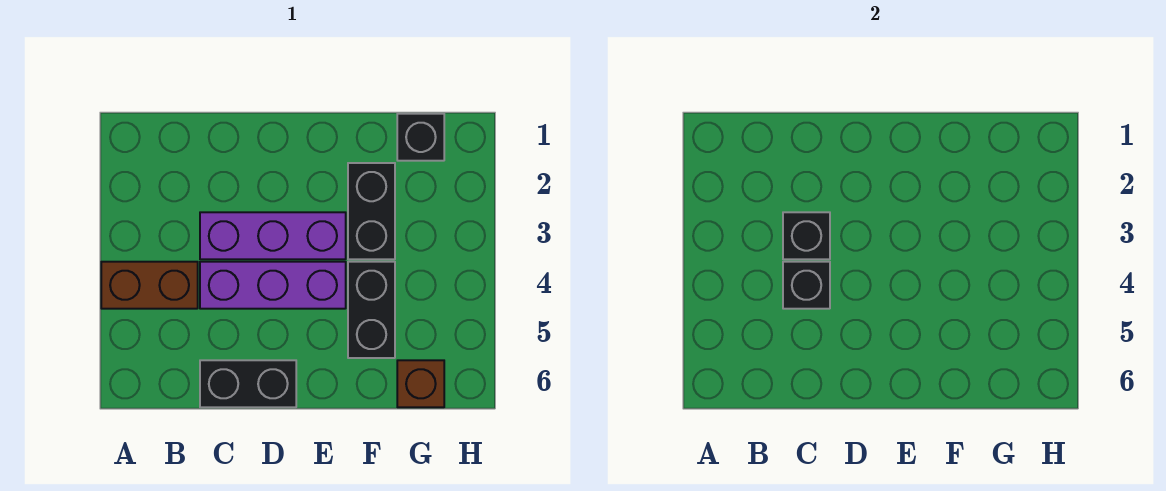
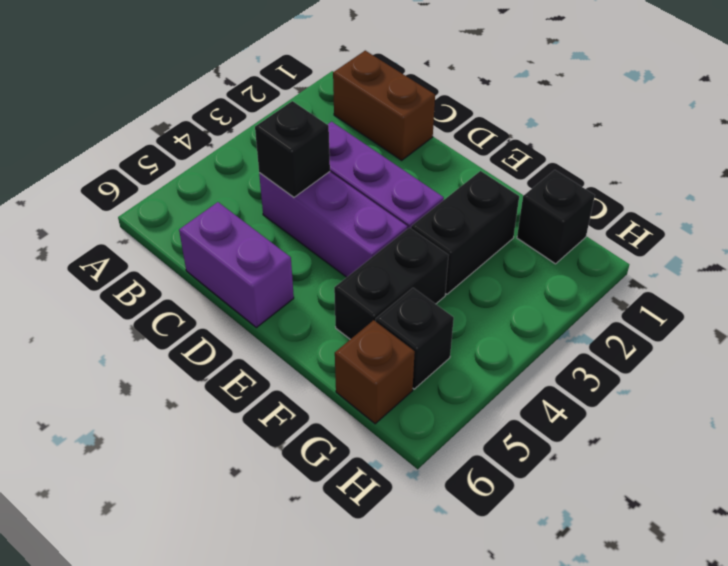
brown 1x2 brick [101,262,198,309] -> brown 1x2 brick moved to [333,51,435,160]
black 1x1 brick [783,212,830,259] -> black 1x1 brick moved to [376,288,454,389]
black 1x2 brick [200,360,296,407] -> purple 1x2 brick [179,202,294,328]

